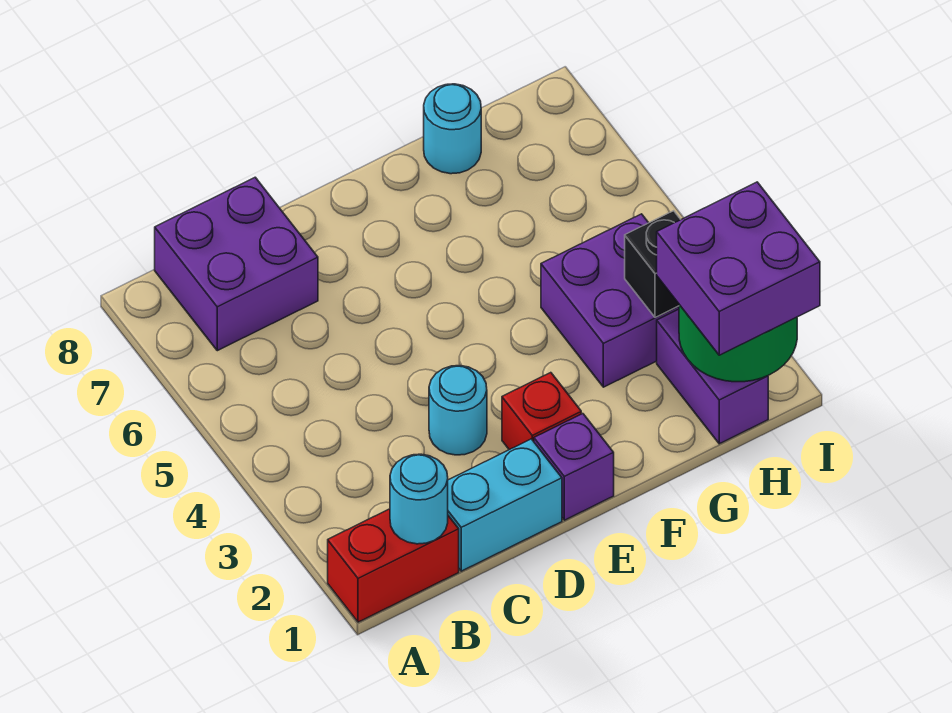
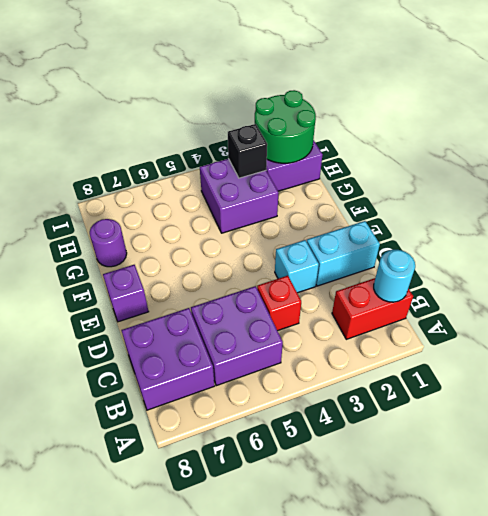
red 1x2 brick [328,509,459,622] -> red 1x2 brick turned to [332,278,413,339]
cyan 1x2 brick [448,439,562,571] -> cyan 1x2 brick turned to [307,221,380,286]
cyan 1x1 round brick [429,366,487,455] -> cyan 1x1 brick [275,240,319,293]
purple 1x1 brick [534,414,614,520] -> purple 1x1 brick moved to [103,265,149,322]
red 1x1 brick [502,373,581,450] -> red 1x1 brick moved to [257,276,301,331]
cyan 1x1 round brick [424,84,481,174] -> purple 1x1 round brick [90,219,127,267]
purple 2x2 brick [657,182,820,355] -> purple 2x2 brick moved to [191,286,283,386]

